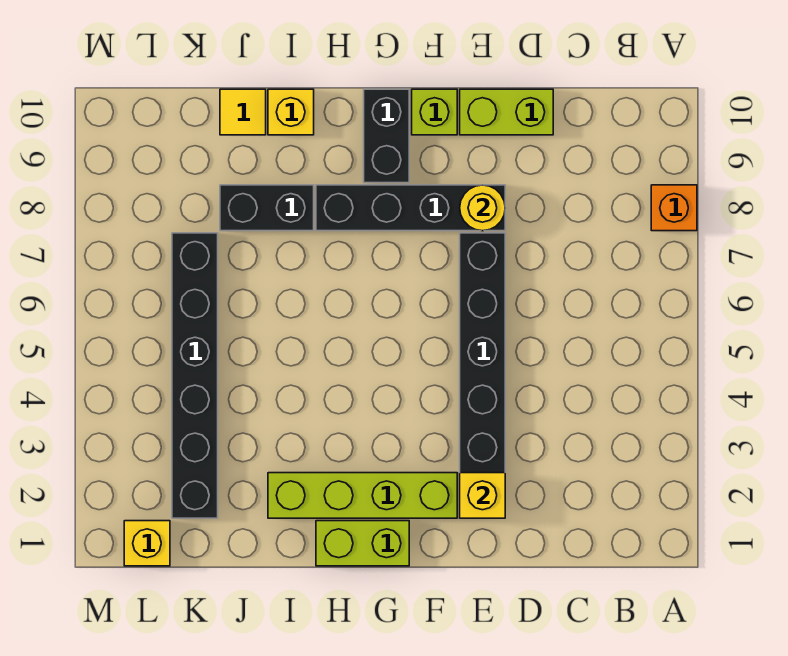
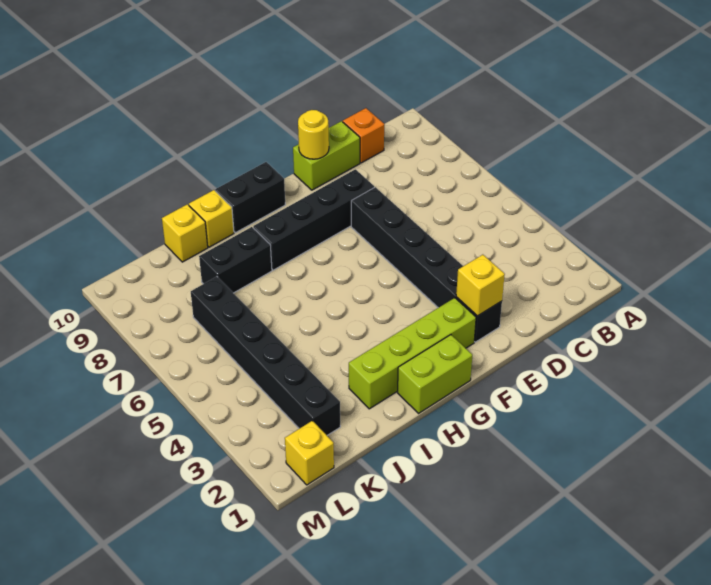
orange 1x1 brick [651,185,697,231] -> orange 1x1 brick moved to [343,108,384,163]
yellow 1x1 round brick [460,185,505,231] -> yellow 1x1 round brick moved to [298,110,329,159]
lime 1x1 brick [412,89,457,135] -> none
black 1x2 brick [364,89,409,183] -> black 1x2 brick turned to [215,162,285,233]
yellow 1x1 tile [220,89,266,135] -> yellow 1x1 brick [162,204,208,262]

